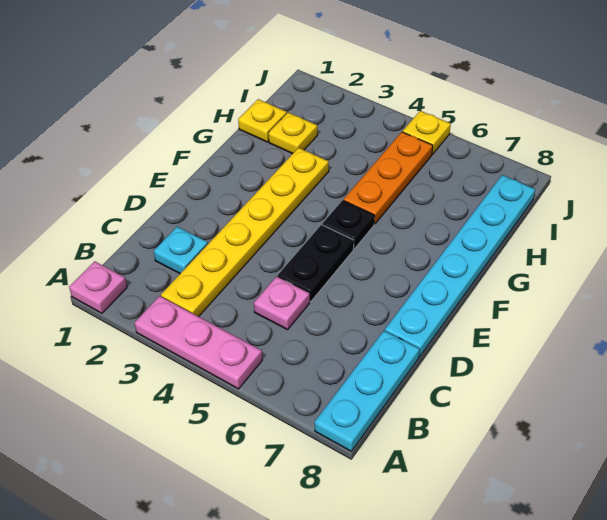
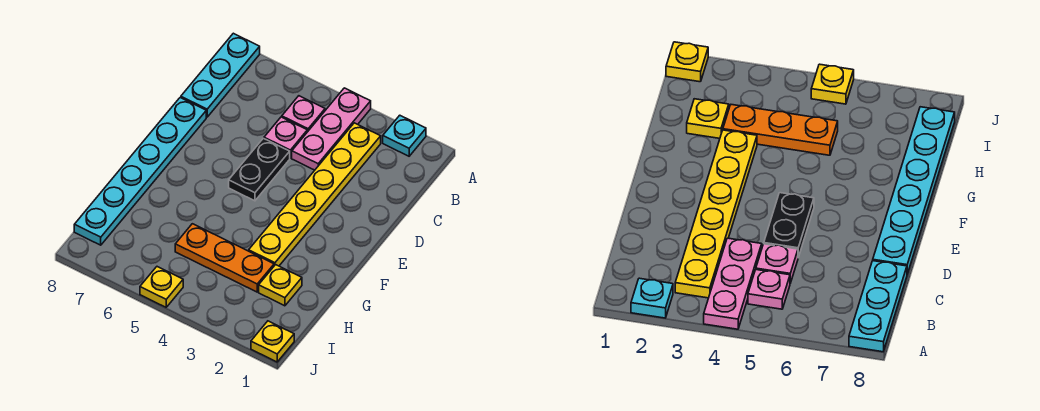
pink 1x1 plate [69,261,127,313] -> pink 1x1 plate moved to [282,96,325,132]
pink 1x3 plate [135,296,262,389] -> pink 1x3 plate turned to [292,88,371,170]
cyan 1x1 plate [154,227,208,274] -> cyan 1x1 plate moved to [383,115,426,156]
black 1x1 plate [322,200,375,249] -> none
orange 1x3 plate [343,132,433,224] -> orange 1x3 plate turned to [175,224,274,292]
yellow 1x1 plate [238,99,287,142] -> yellow 1x1 plate moved to [251,321,294,362]

